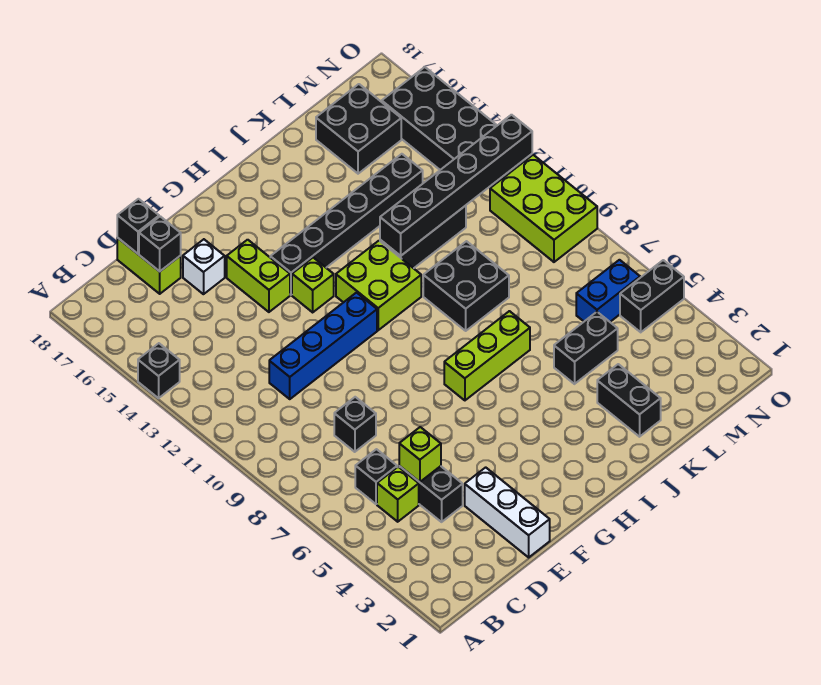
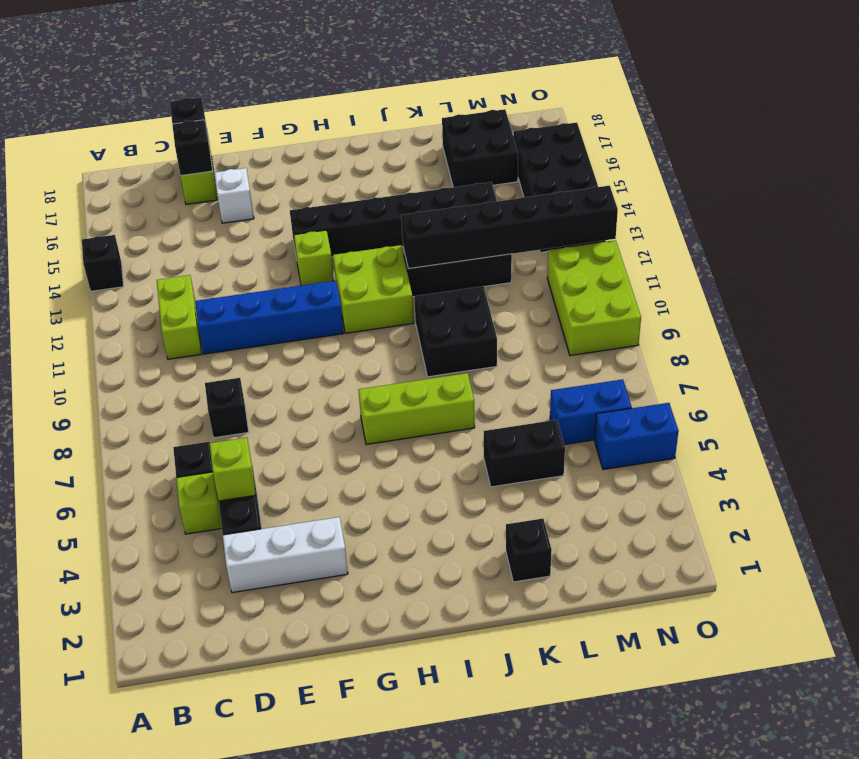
white 1x3 brick [465,467,550,557] -> white 1x3 brick turned to [223,517,348,593]
lime 1x2 brick [227,240,290,312] -> lime 1x2 brick moved to [157,275,202,359]
black 1x2 brick [597,364,661,437] -> black 1x1 brick [506,519,552,582]
black 1x2 brick [620,260,684,332] -> blue 1x2 brick [595,403,679,470]

